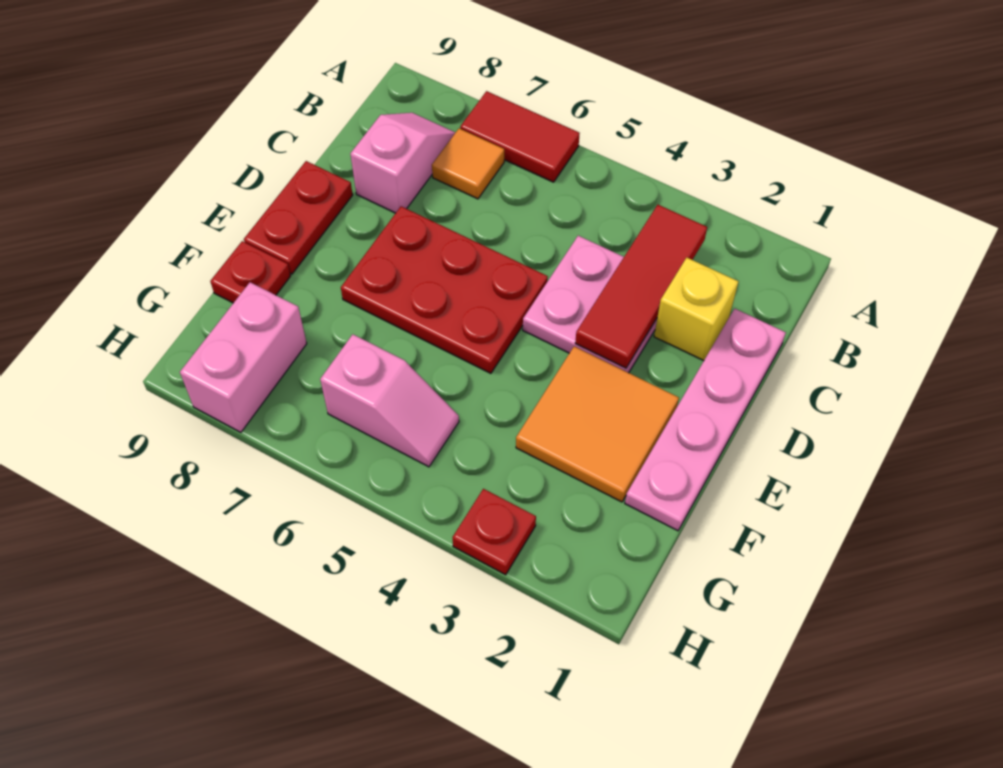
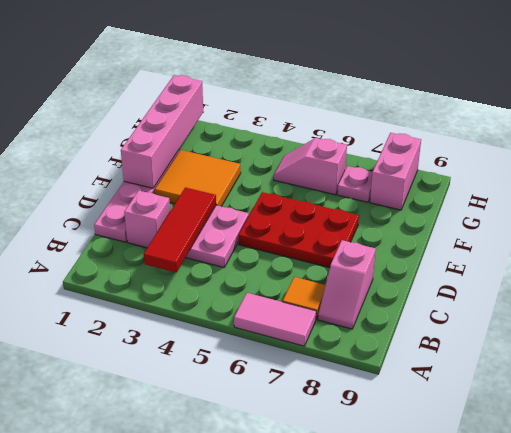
red 1x2 tile [460,91,580,182] -> pink 1x2 tile [234,293,316,346]
yellow 1x1 brick [654,258,739,361] -> pink 1x1 brick [124,191,170,248]
red 1x2 plate [244,161,353,274] -> none
none -> pink 1x4 brick [121,75,203,188]
red 1x1 plate [210,241,290,303] -> none
none -> pink 1x1 plate [337,166,372,202]
red 1x1 plate [452,489,536,575] -> none

